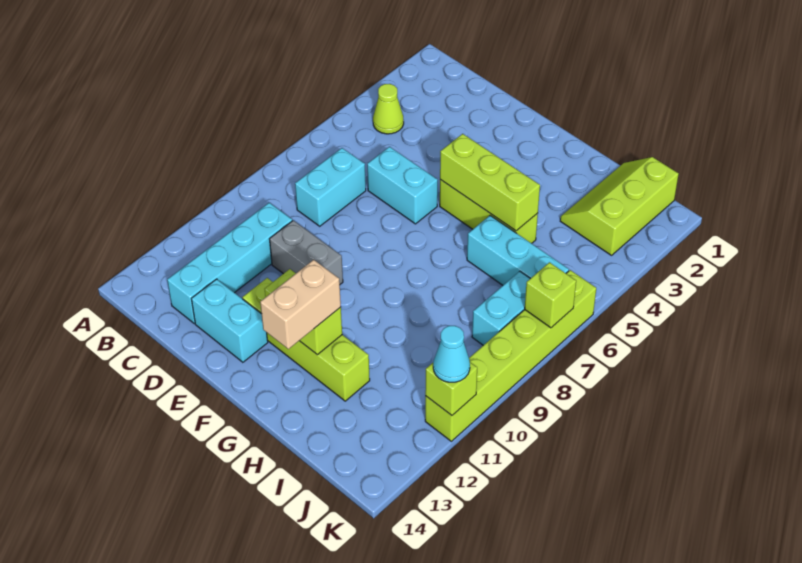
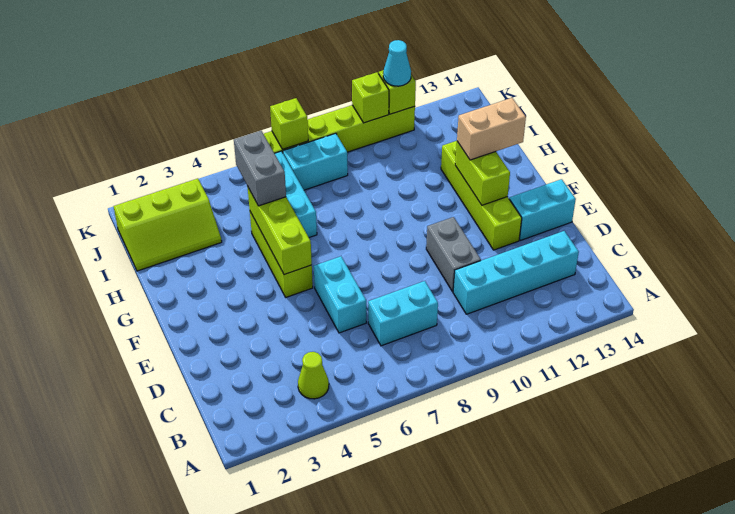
cyan 1x2 brick [191,279,268,362] -> cyan 1x2 brick turned to [509,179,576,240]
none -> grey 1x2 brick [234,131,286,206]
none -> lime 1x1 brick [352,72,389,123]

